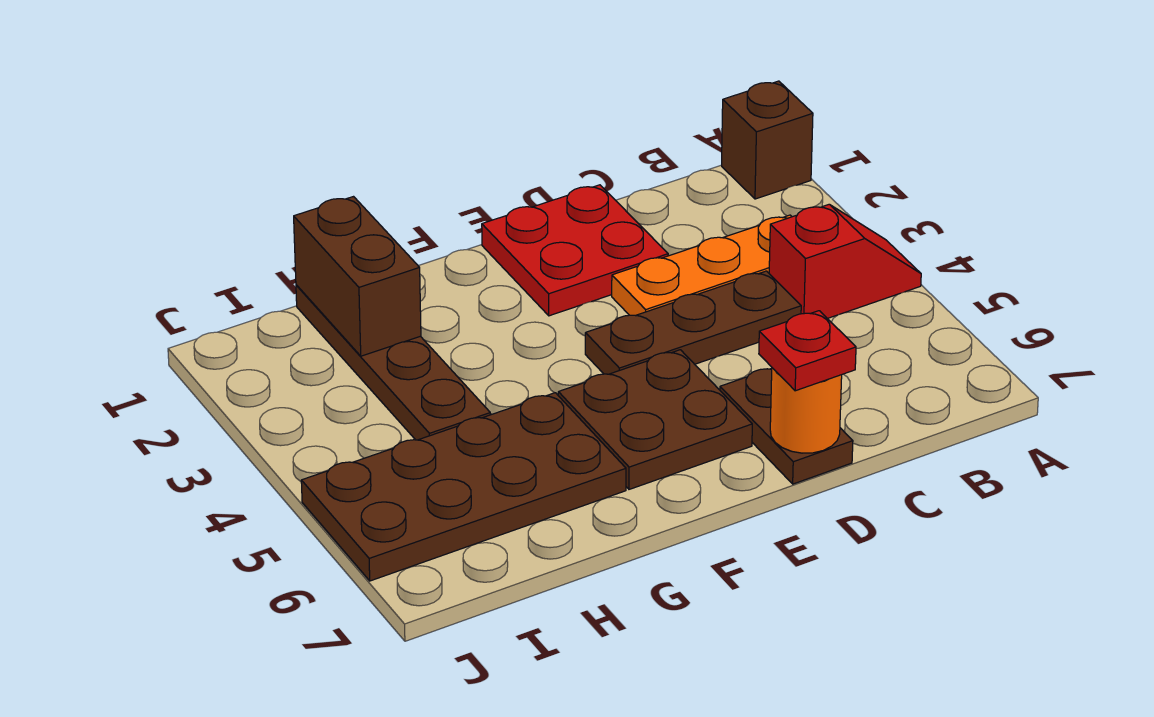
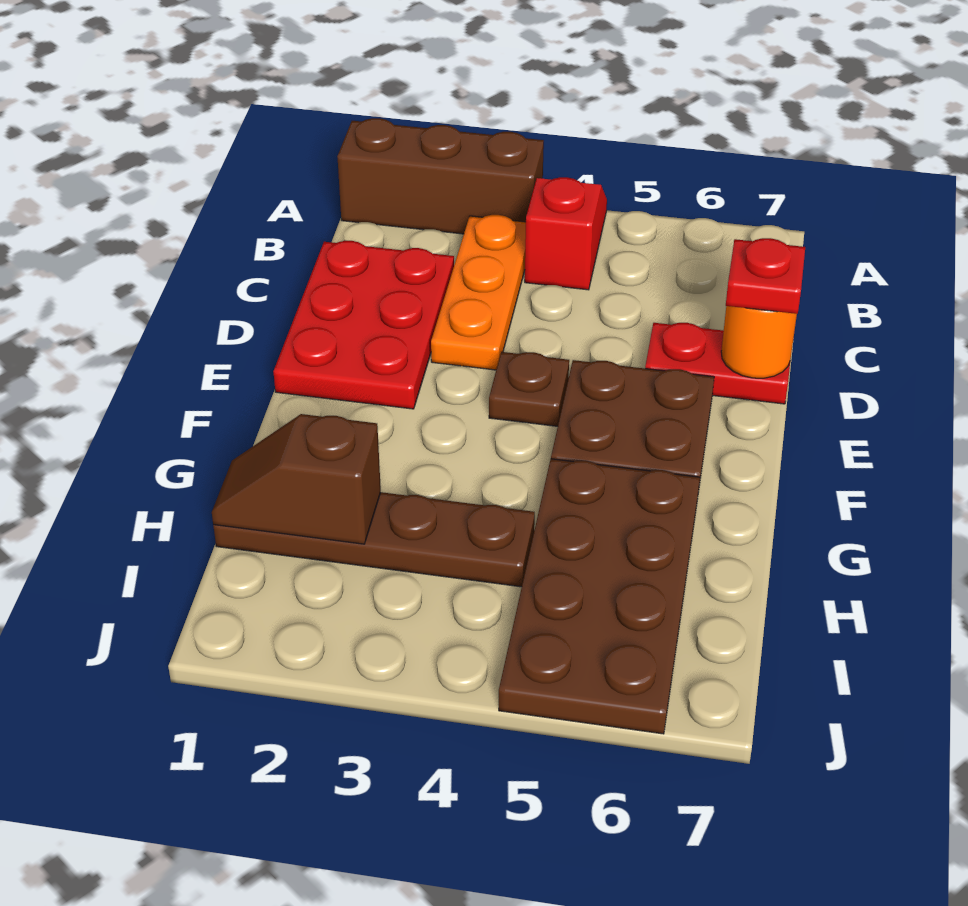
brown 1x1 brick [722,81,813,199] -> brown 1x3 brick [337,118,544,234]
brown 1x3 plate [585,271,801,374] -> brown 1x1 plate [489,352,569,426]
red 2x2 plate [482,185,668,316] -> red 2x3 plate [273,241,454,409]
brown 1x2 plate [720,368,853,484] -> red 1x2 plate [645,323,790,404]
brown 1x2 brick [294,197,421,356] -> brown 1x2 slope [212,414,381,544]

